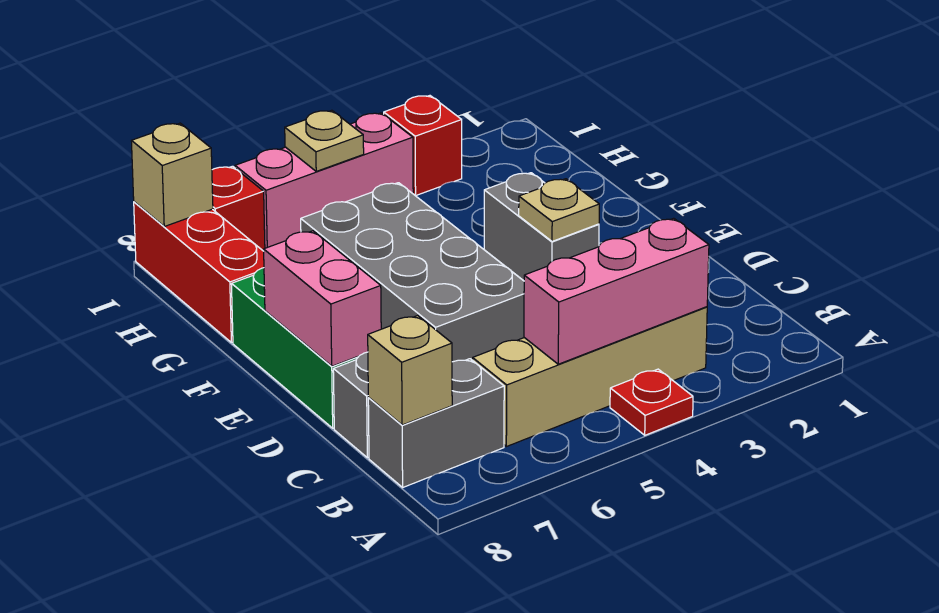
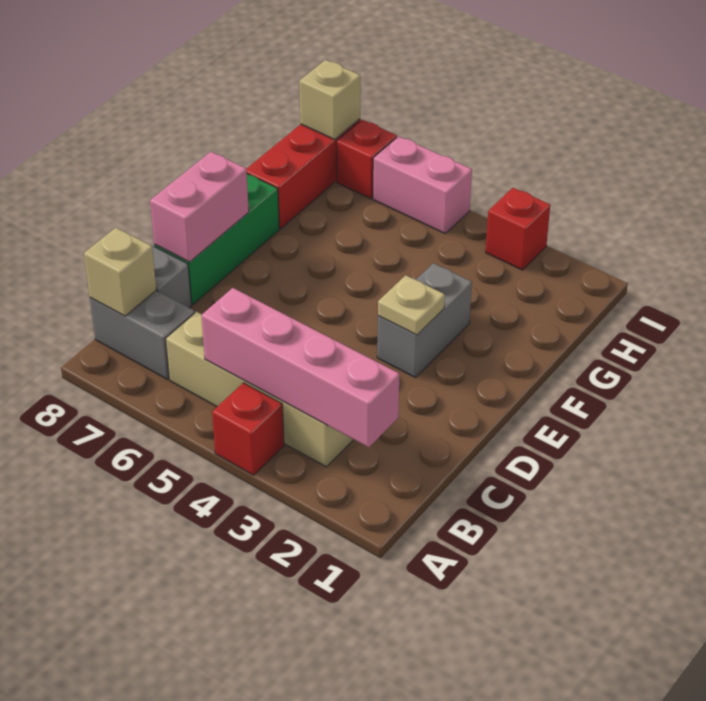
red 1x1 plate [610,369,693,435] -> red 1x1 brick [212,383,284,475]
pink 1x3 brick [524,218,709,364] -> pink 1x4 brick [201,288,399,447]
grey 2x4 brick [301,183,524,362] -> none
pink 1x3 brick [235,113,413,248] -> pink 1x2 brick [373,136,472,233]
tan 1x1 plate [285,110,364,171] -> none

